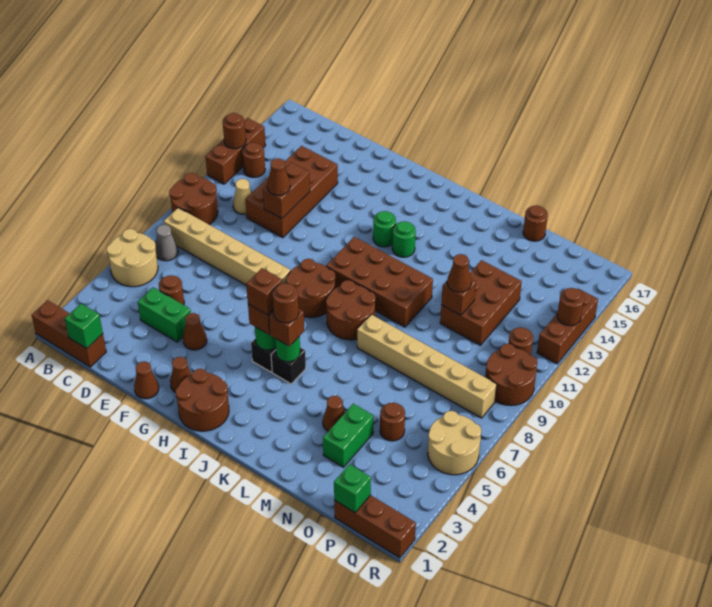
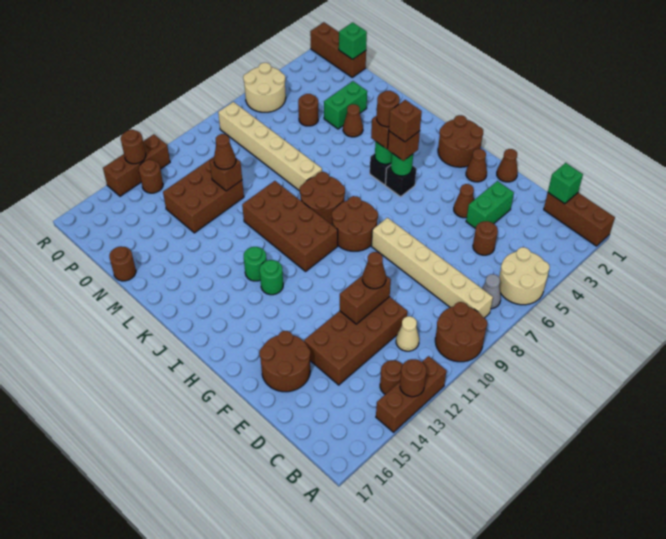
green 1x2 brick [138,287,191,342] -> green 1x2 brick turned to [466,181,514,229]
brown 2x2 round brick [485,344,537,405] -> brown 2x2 round brick moved to [260,331,310,392]
brown 1x1 round brick [508,327,533,355] -> brown 1x1 round brick moved to [139,160,163,193]

